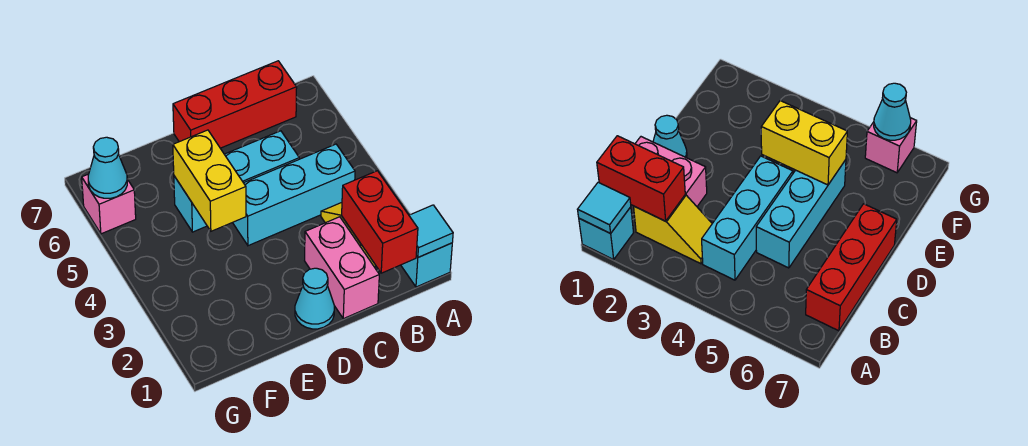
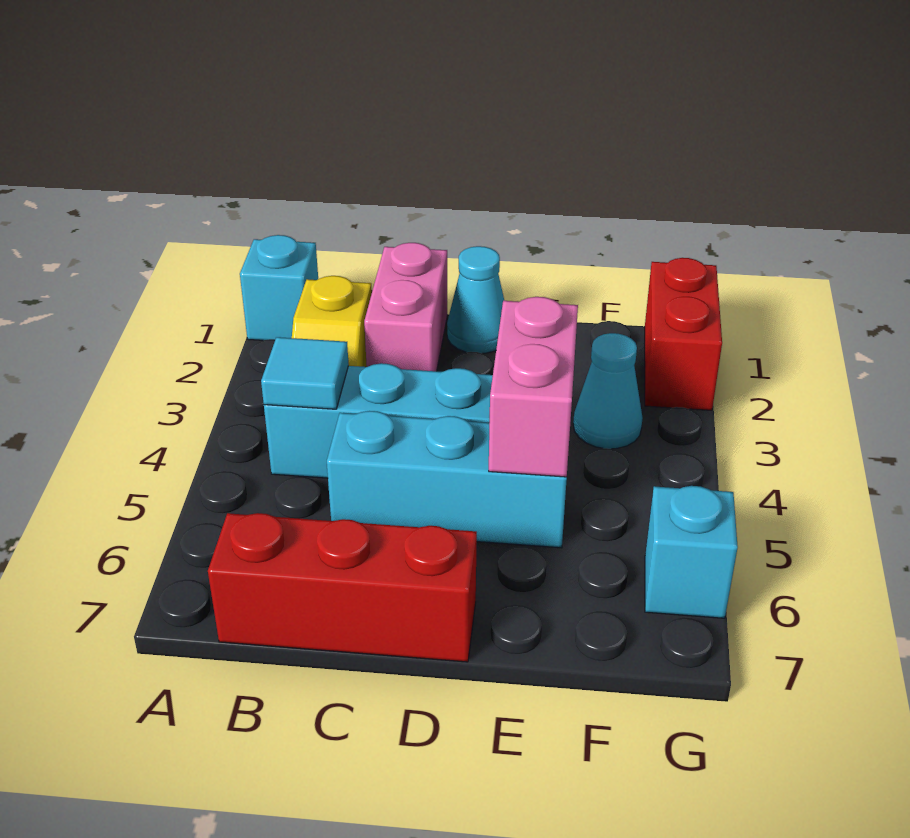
cyan 1x1 tile [409,205,453,257] -> cyan 1x1 tile moved to [261,337,349,409]
red 1x2 brick [341,171,418,273] -> red 1x2 brick moved to [645,258,722,410]
yellow 1x2 brick [173,130,246,231] -> pink 1x2 brick [489,297,578,477]
pink 1x1 brick [82,174,136,234] -> cyan 1x1 brick [645,486,738,618]
cyan 1x1 cone [88,137,127,198] -> cyan 1x1 cone moved to [573,333,643,449]

